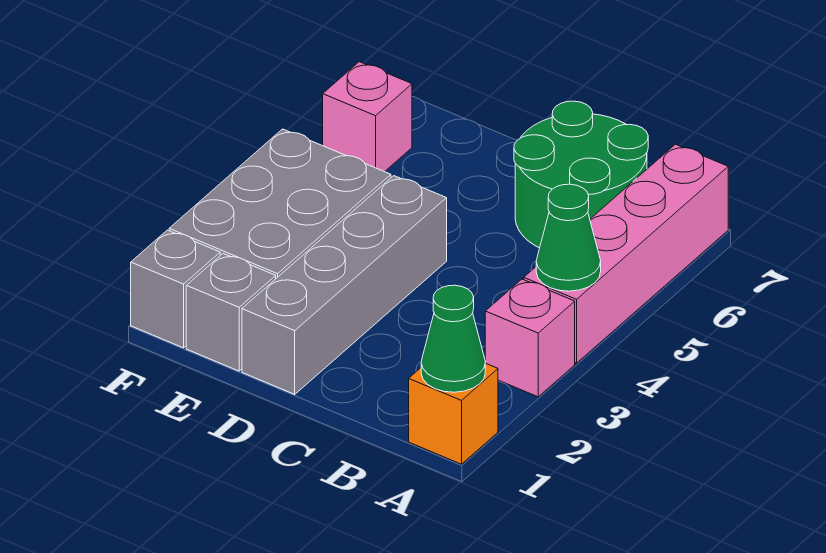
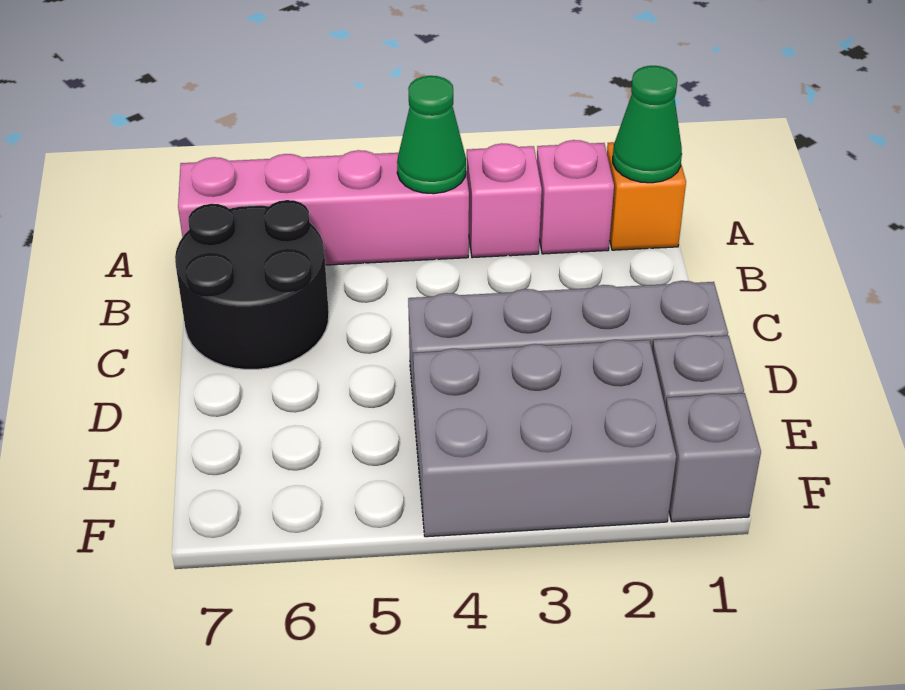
green 2x2 round brick [514,101,648,248] -> black 2x2 round brick [175,200,329,369]
pink 1x1 brick [323,62,412,172] -> pink 1x1 brick moved to [537,140,614,254]

